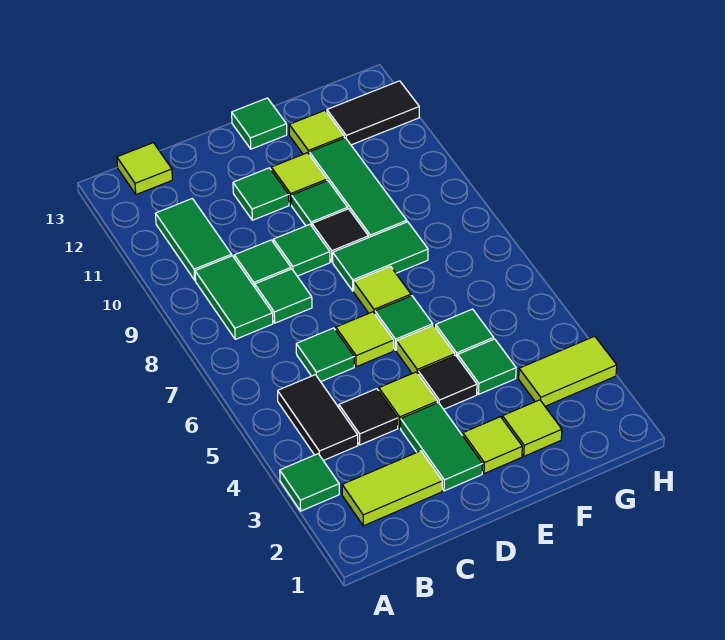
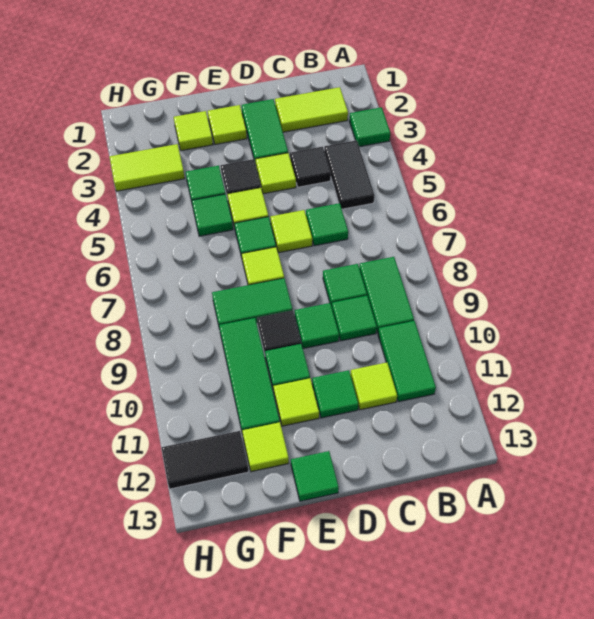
lime 1x1 tile [117,143,172,195] -> lime 1x1 tile moved to [350,362,397,410]

